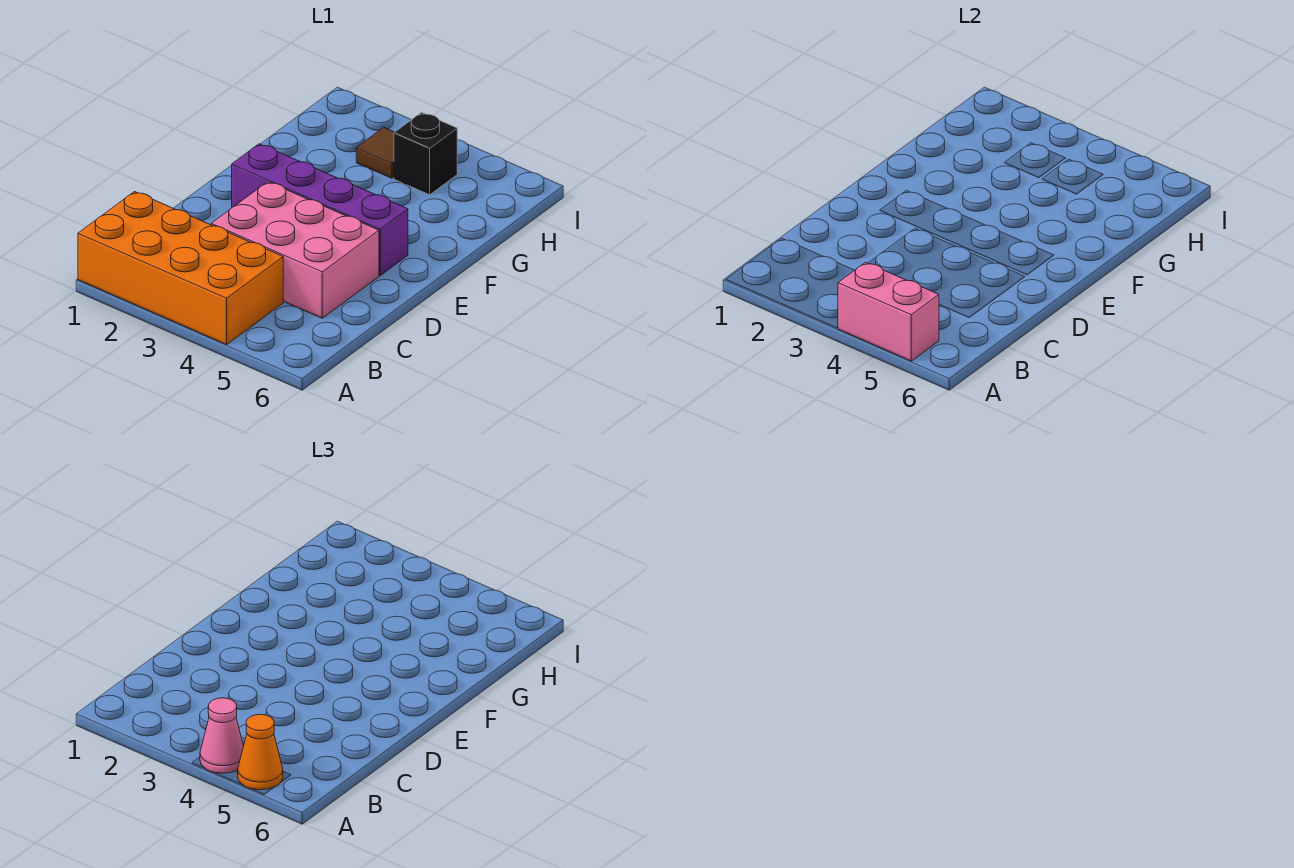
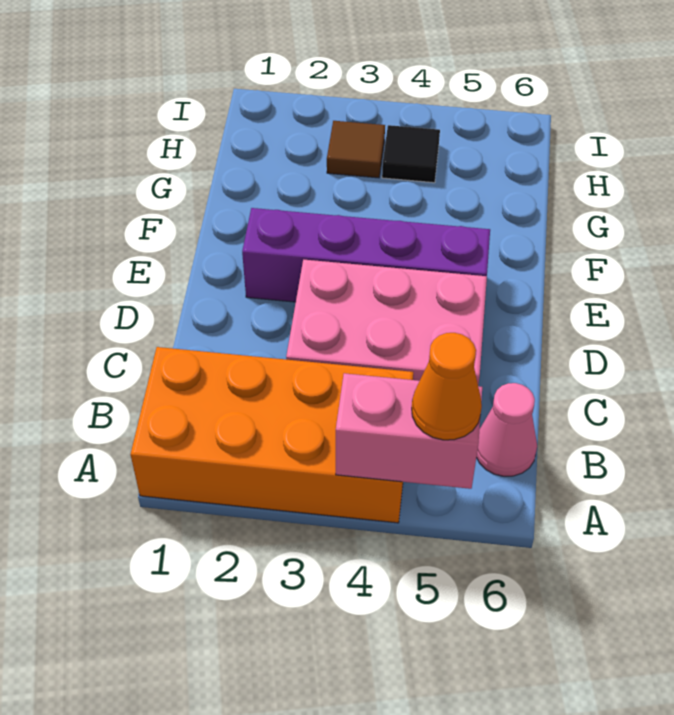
pink 1x1 cone [200,698,243,773] -> pink 1x1 cone moved to [476,383,537,476]
black 1x1 brick [394,113,457,195] -> black 1x1 tile [382,125,440,183]

